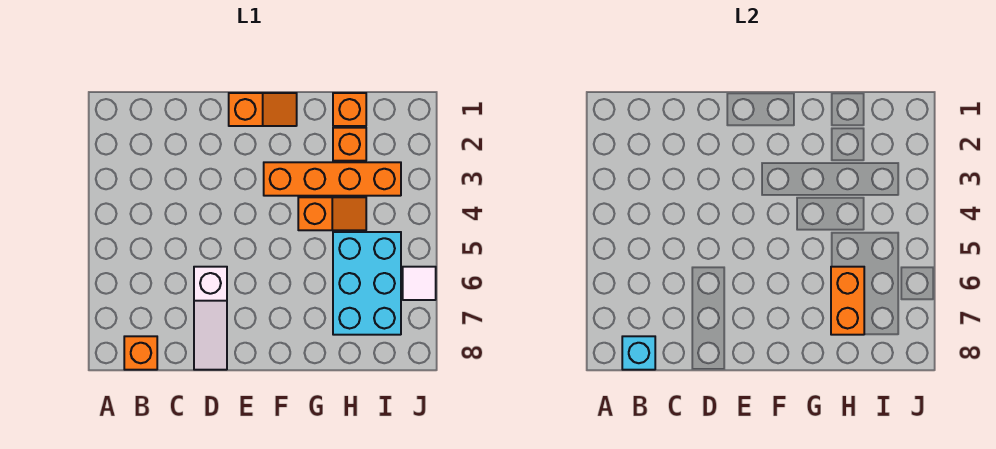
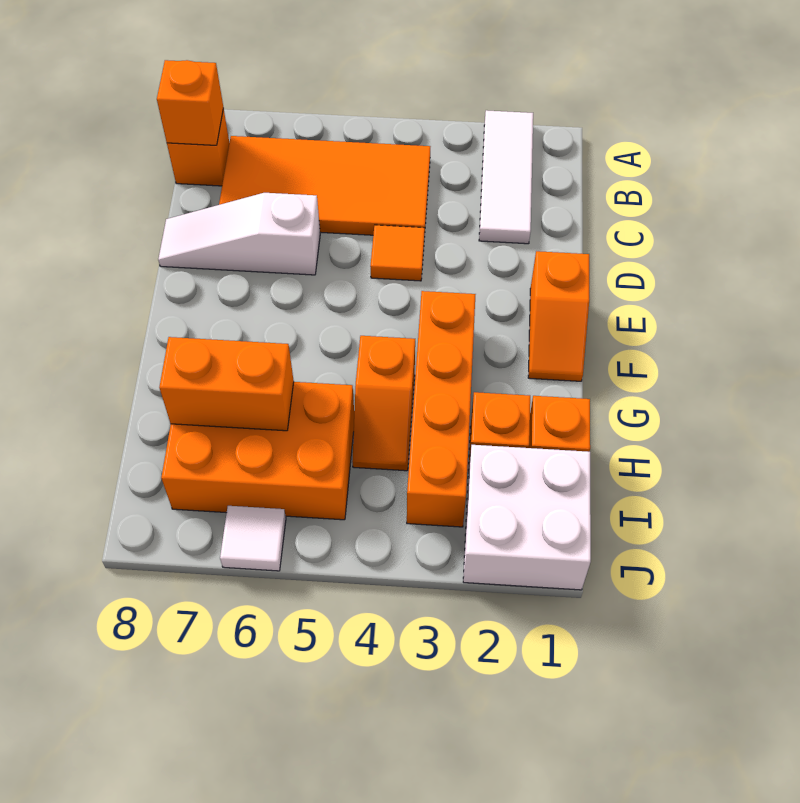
none -> white 1x3 tile [479,110,533,244]
none -> orange 2x4 tile [219,136,430,236]
cyan 1x1 brick [622,336,655,370] -> orange 1x1 brick [157,60,223,145]
none -> orange 1x1 tile [370,225,425,281]
cyan 2x3 brick [333,232,401,335] -> orange 2x3 brick [161,382,354,520]
none -> white 2x2 brick [463,445,591,590]

